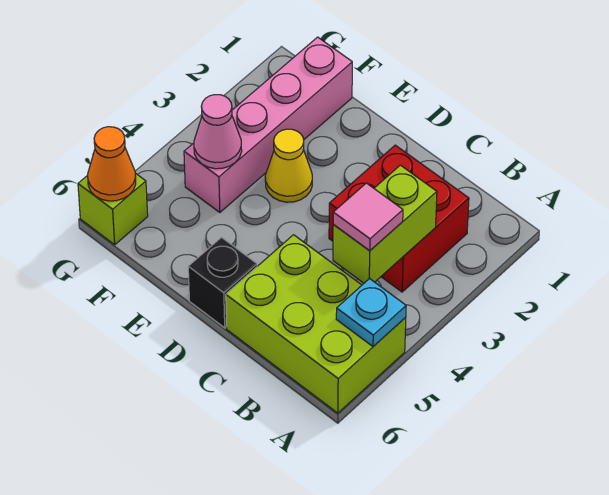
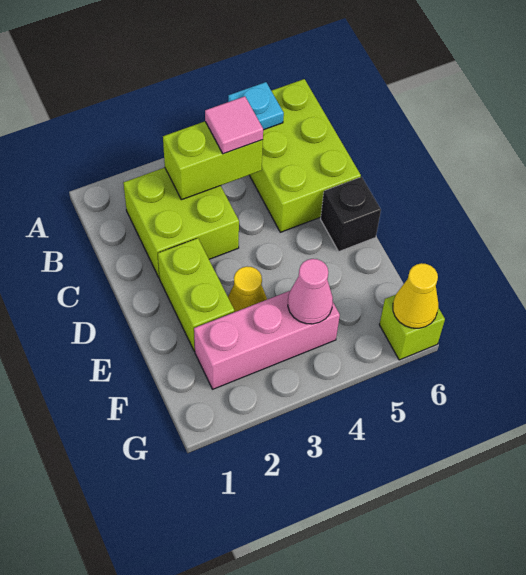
red 2x2 brick [329,145,469,292] -> lime 2x2 brick [123,168,239,278]
none -> lime 1x2 brick [158,238,234,351]
pink 1x4 brick [184,37,352,212] -> pink 1x3 brick [194,291,340,389]
orange 1x1 cone [88,127,136,201] -> yellow 1x1 cone [393,263,438,328]

